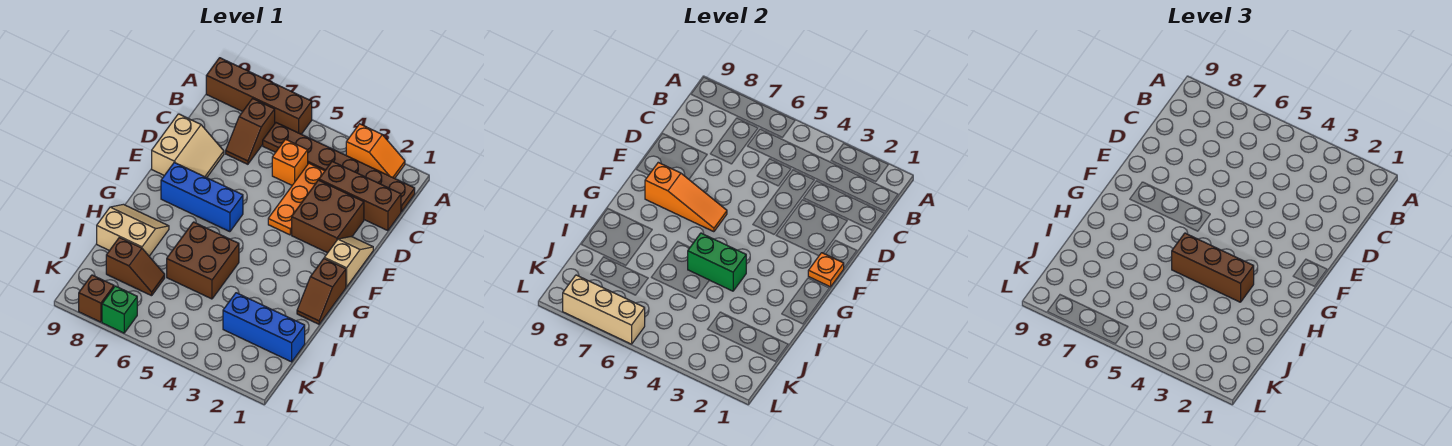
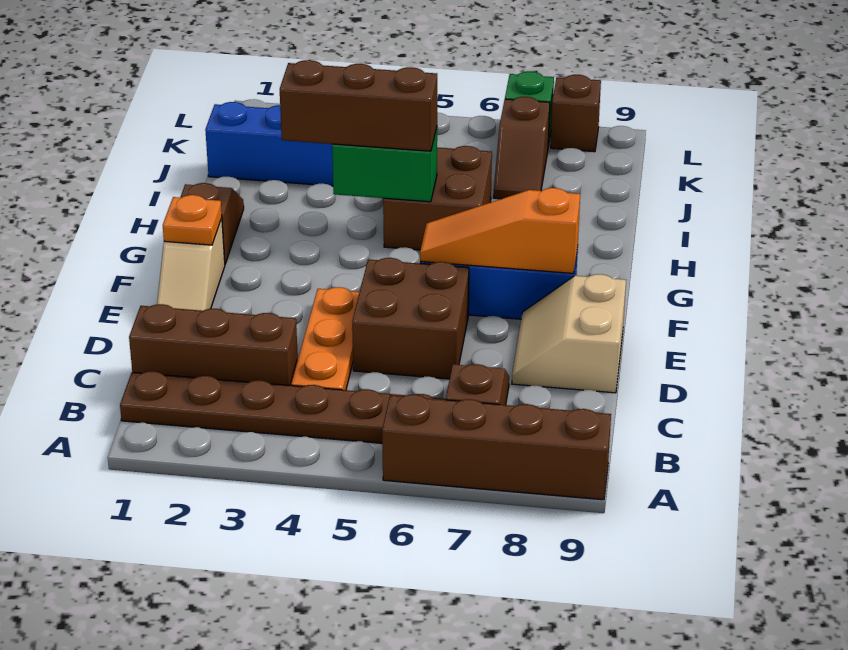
orange 1x2 slope [346,124,405,178] -> none
orange 1x1 brick [272,139,308,185] -> none
brown 2x2 brick [292,180,364,253] -> brown 2x2 brick moved to [352,258,469,379]
tan 2x2 slope [97,204,169,256] -> none
brown 1x2 slope [106,237,165,296] -> brown 1x2 slope turned to [494,97,550,199]
tan 1x3 brick [563,275,645,344] -> none

